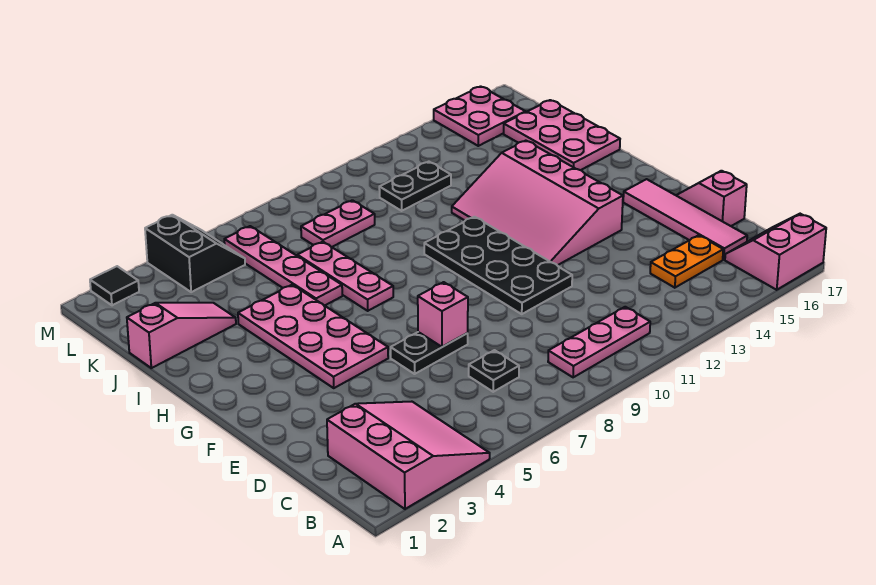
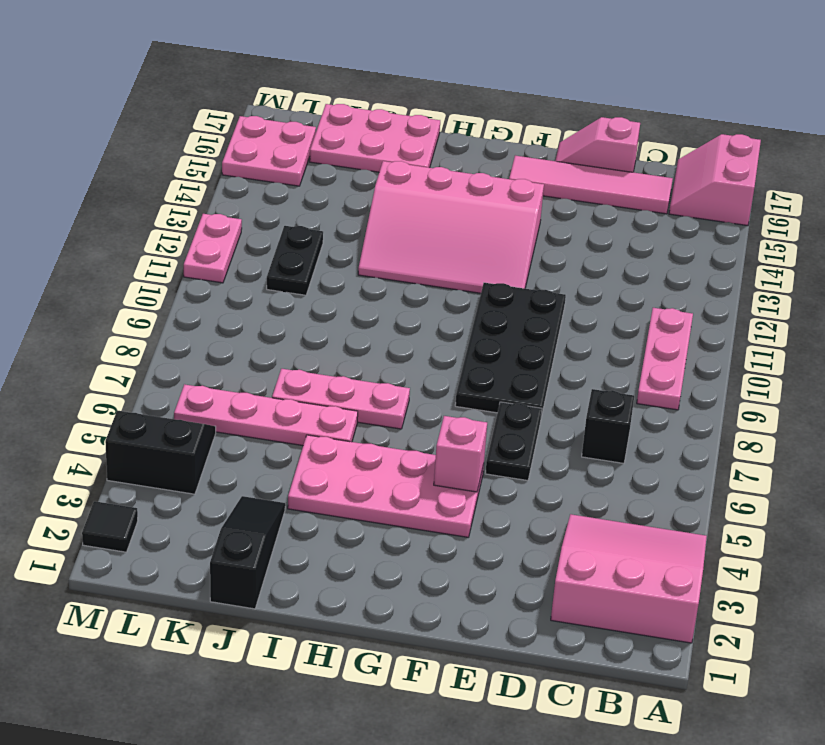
black 1x1 plate [469,350,519,392] -> black 1x1 brick [582,389,634,463]
orange 1x2 plate [650,235,723,288] -> none
pink 1x1 brick [418,282,468,347] -> pink 1x1 brick moved to [434,416,487,492]
black 2x4 plate [424,217,572,314] -> black 2x4 plate turned to [455,283,566,417]
pink 1x3 slope [127,303,236,368] -> black 1x3 slope [210,496,285,609]
pink 1x2 plate [301,200,375,247] -> pink 1x2 plate moved to [184,214,242,283]

